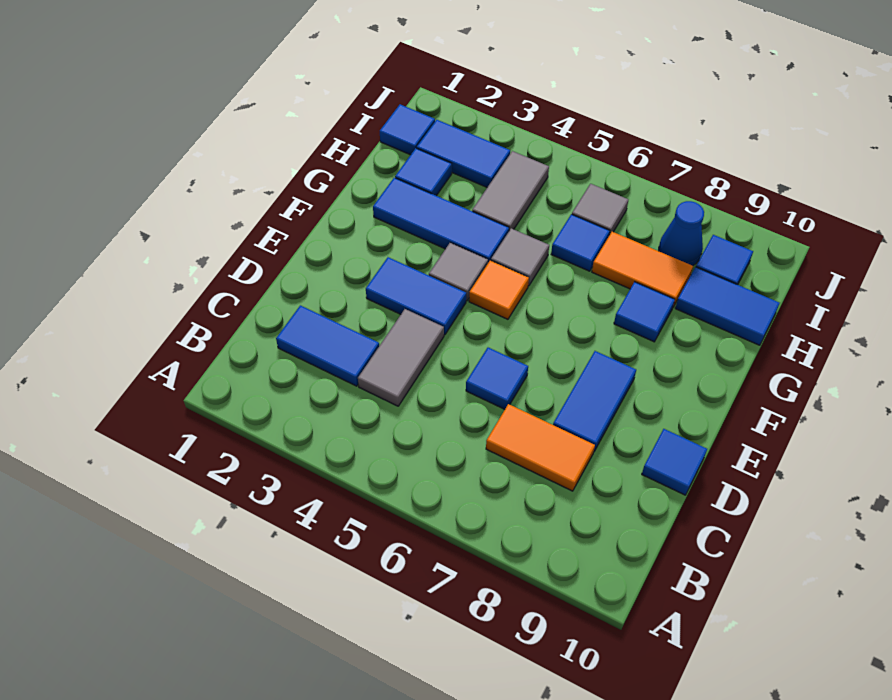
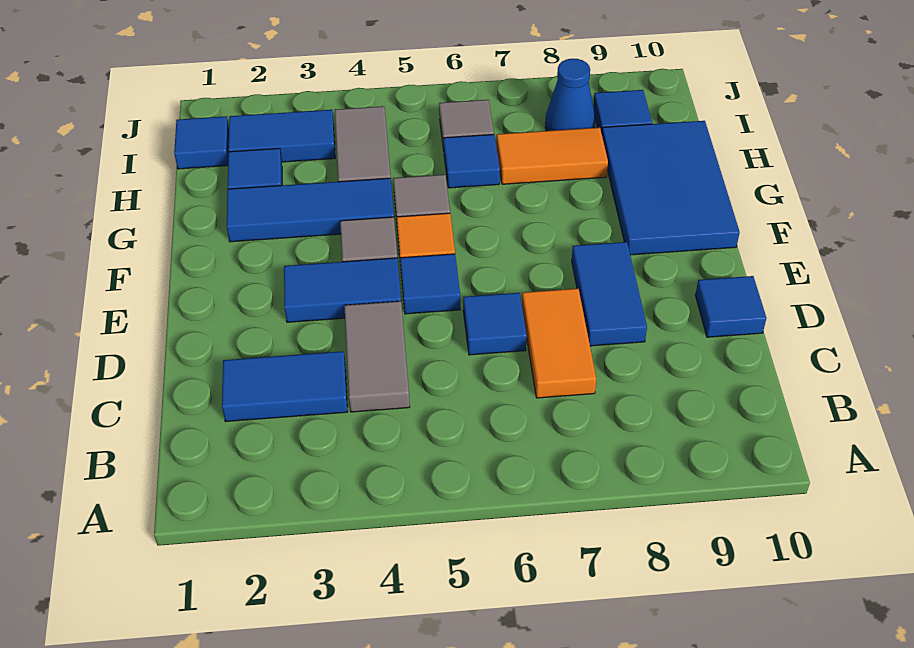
orange 1x2 tile [486,404,595,491] -> orange 1x2 tile turned to [522,289,596,398]
blue 1x1 tile [614,282,675,342] -> blue 1x1 tile moved to [400,254,460,314]
blue 1x2 tile [675,267,780,345] -> blue 2x3 tile [602,121,740,255]

